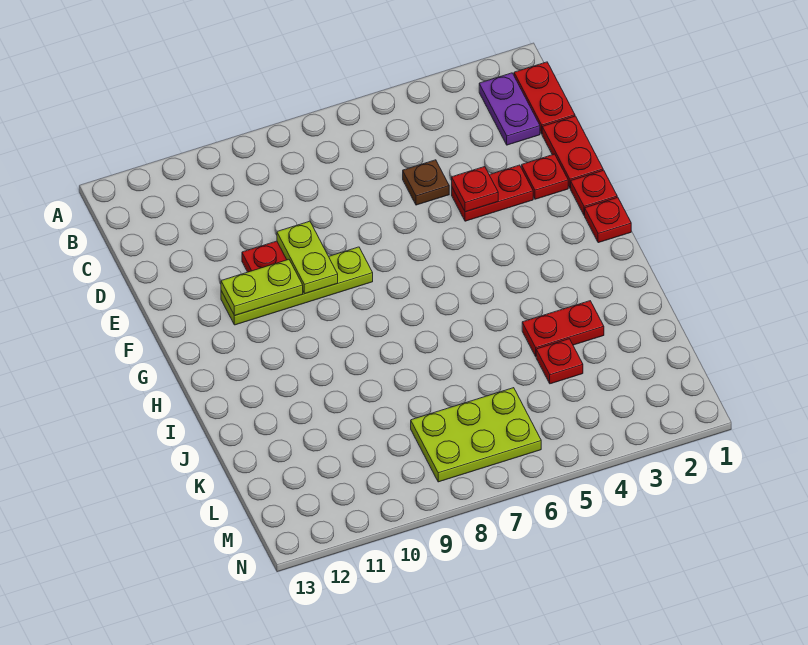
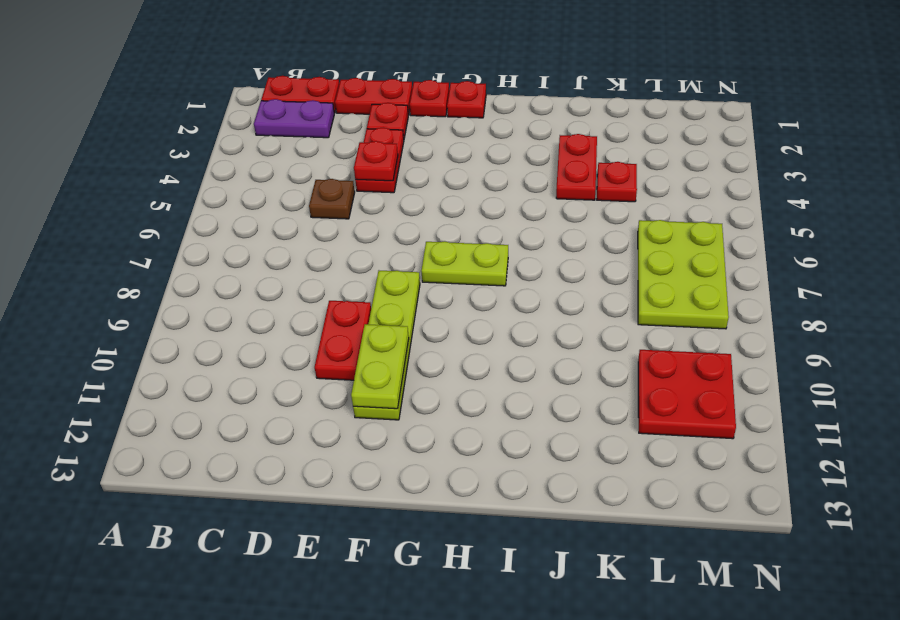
lime 1x2 plate [277,221,338,294] -> lime 1x2 plate moved to [421,241,508,286]
none -> red 2x2 plate [638,350,736,439]

